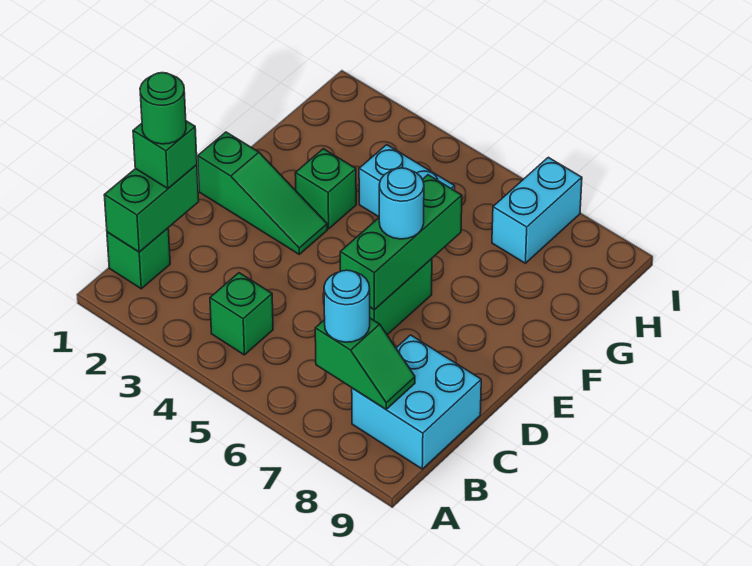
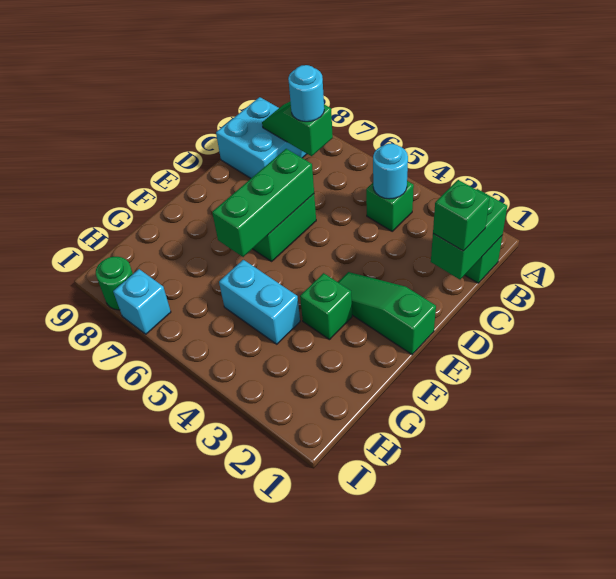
green 1x1 round brick [140,73,186,144] -> green 1x1 round brick moved to [96,257,133,310]
cyan 1x1 round brick [379,168,424,239] -> cyan 1x1 round brick moved to [373,144,408,199]
cyan 1x2 brick [492,157,582,263] -> cyan 1x1 brick [113,269,171,334]

